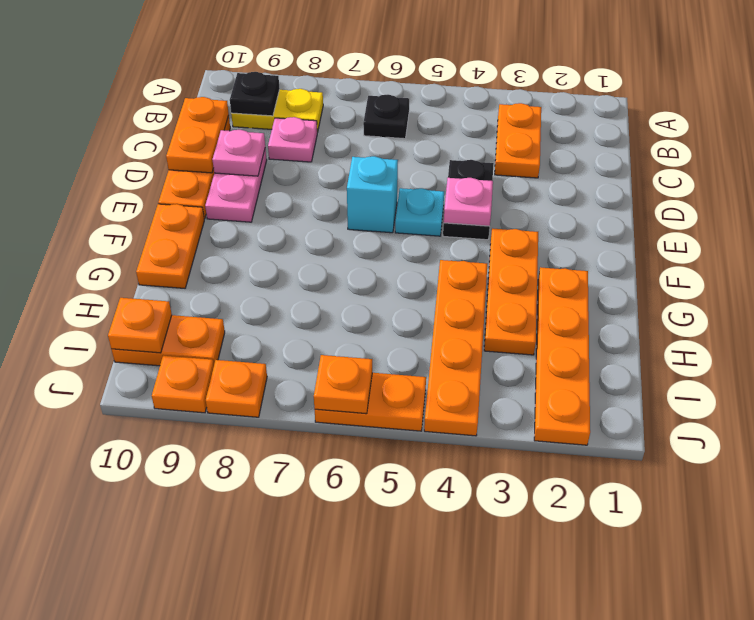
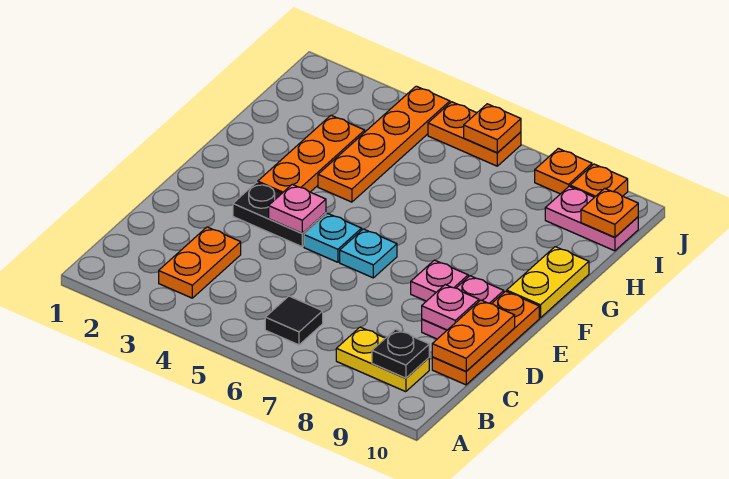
black 1x1 plate [363,95,409,139] -> black 1x1 tile [265,296,323,345]
pink 1x1 plate [268,117,317,162] -> pink 1x1 plate moved to [411,260,468,301]
black 1x2 plate [443,160,494,240] -> black 1x2 plate turned to [233,182,326,247]
cyan 1x1 brick [347,156,398,233] -> cyan 1x1 plate [340,229,397,278]
orange 1x2 plate [136,204,204,288] -> yellow 1x2 plate [507,247,589,318]
orange 1x4 plate [534,267,590,445] -> none
orange 1x2 plate [112,315,225,366] -> pink 1x2 plate [545,186,638,251]

